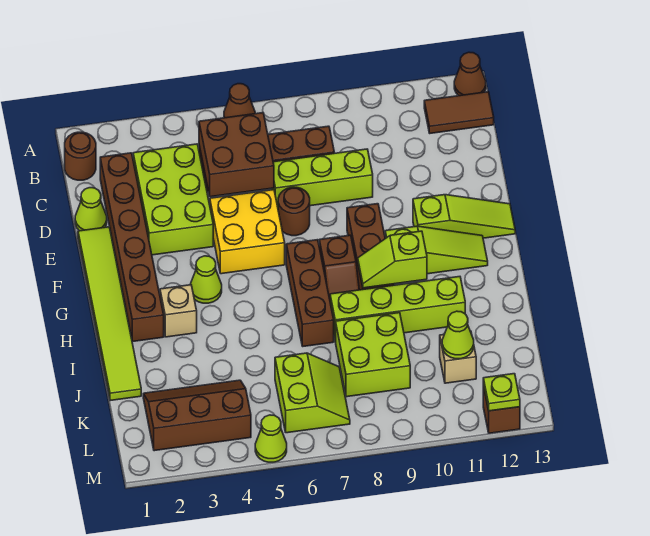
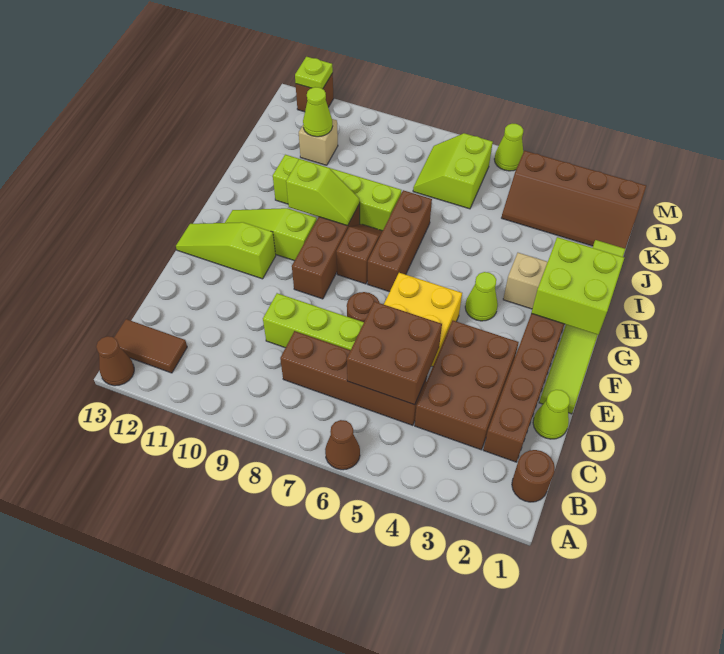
lime 2x3 brick [133,144,213,255] -> brown 2x3 brick [415,321,519,450]
lime 2x2 brick [336,313,410,397] -> lime 2x2 brick moved to [532,237,624,335]
brown 2x3 slope [143,380,251,451] -> brown 2x4 slope [502,151,646,249]

